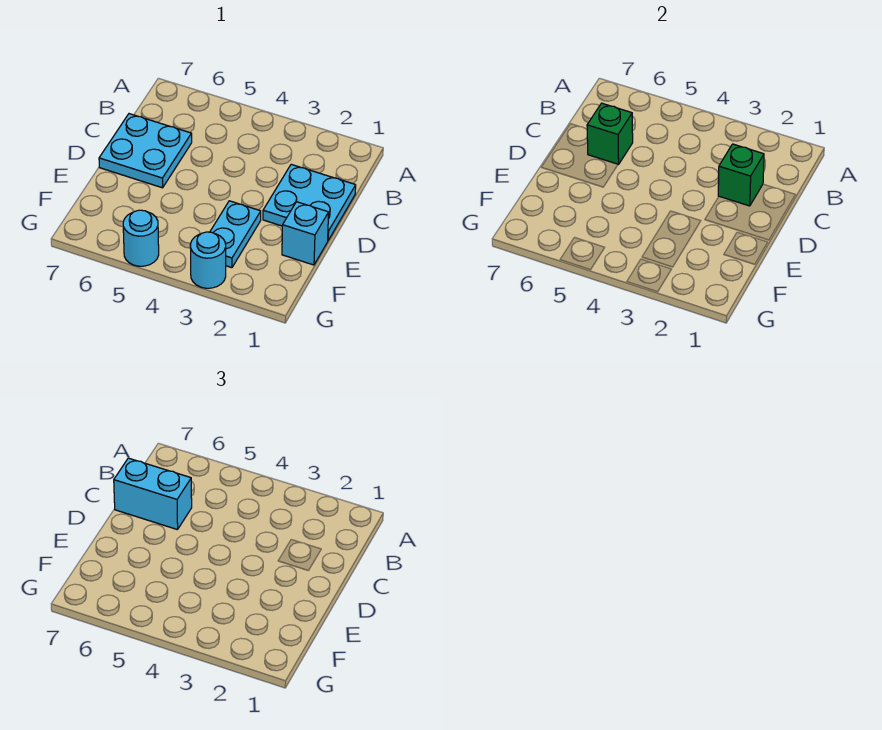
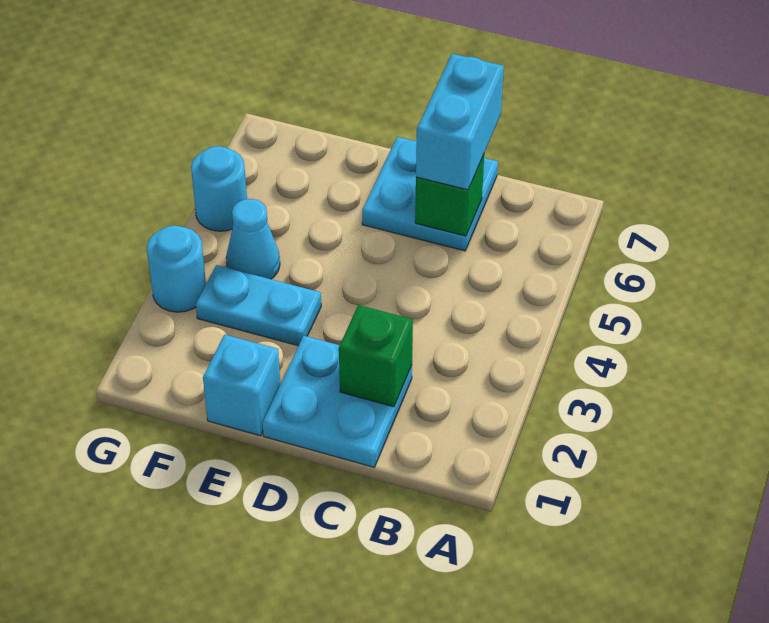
none -> cyan 1x1 cone [226,199,280,279]

